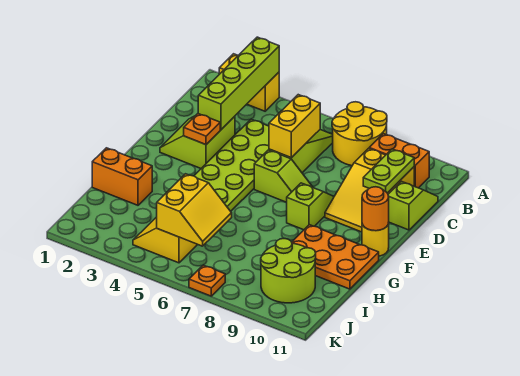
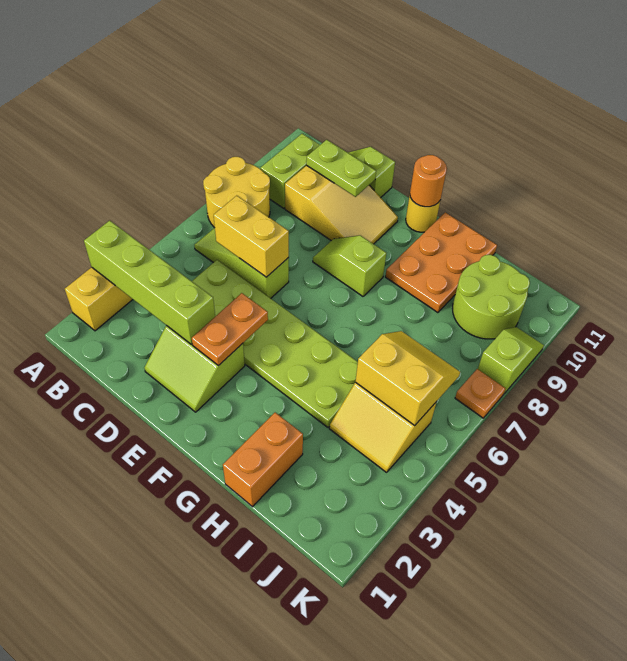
orange 1x2 brick [369,134,429,188] -> lime 1x2 brick [260,134,320,208]
orange 1x1 plate [184,114,220,145] -> orange 1x2 plate [192,293,268,365]
lime 1x2 slope [254,150,312,202] -> lime 1x2 slope moved to [478,327,544,394]

